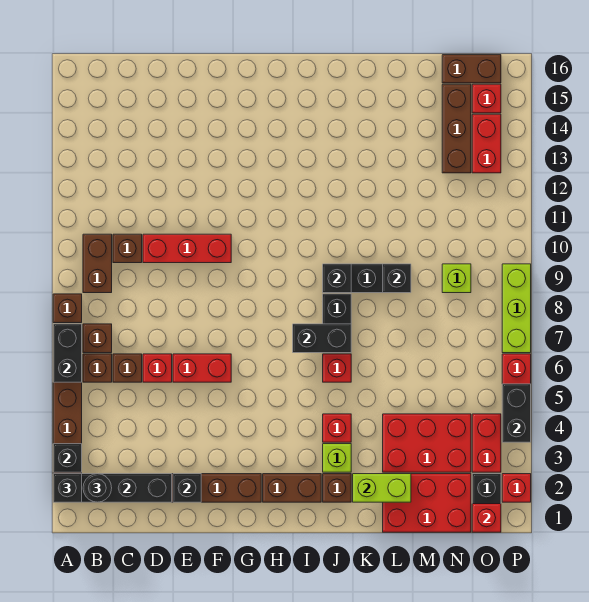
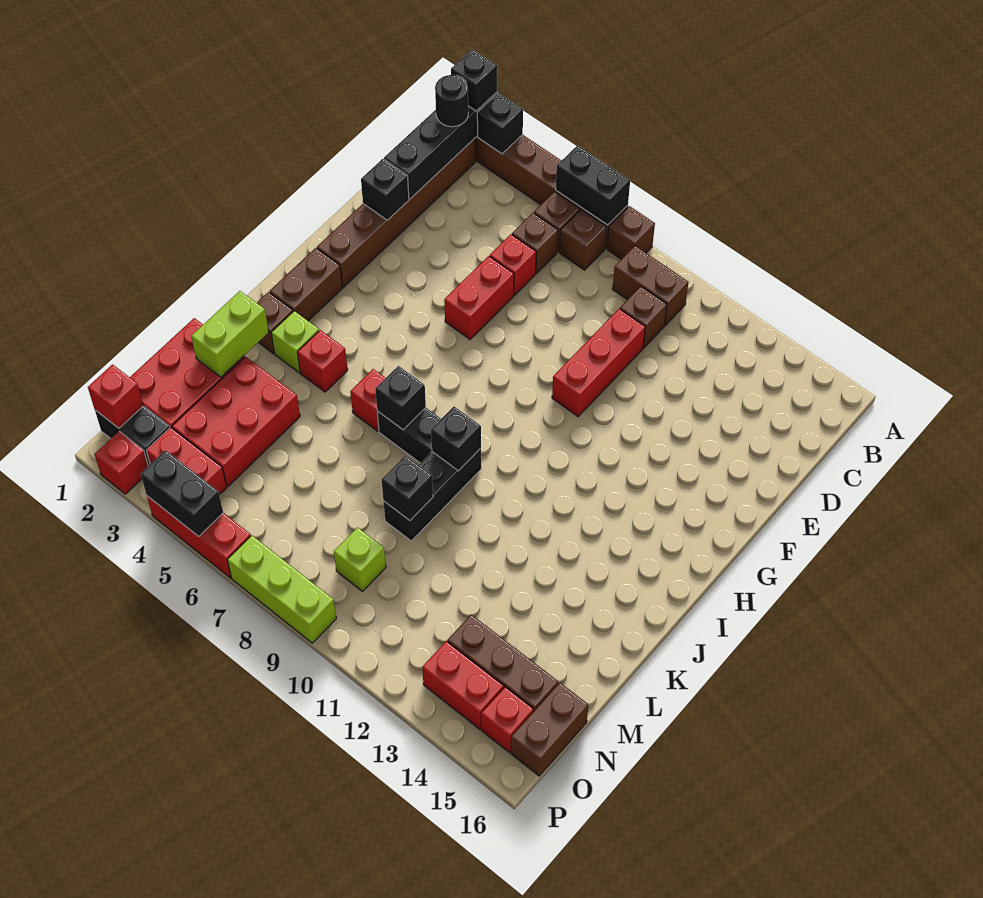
black 1x2 brick [293,324,351,353] -> black 1x1 brick [375,366,426,430]

